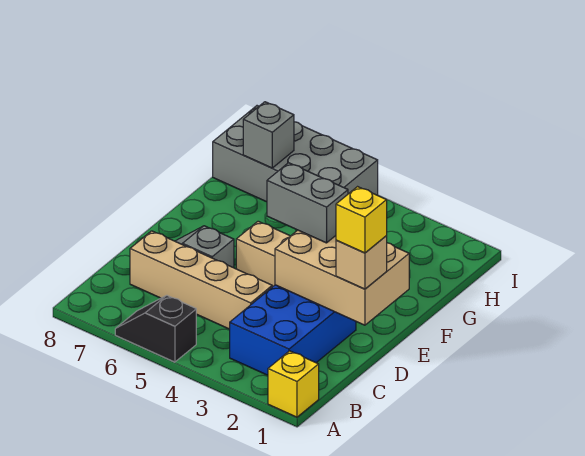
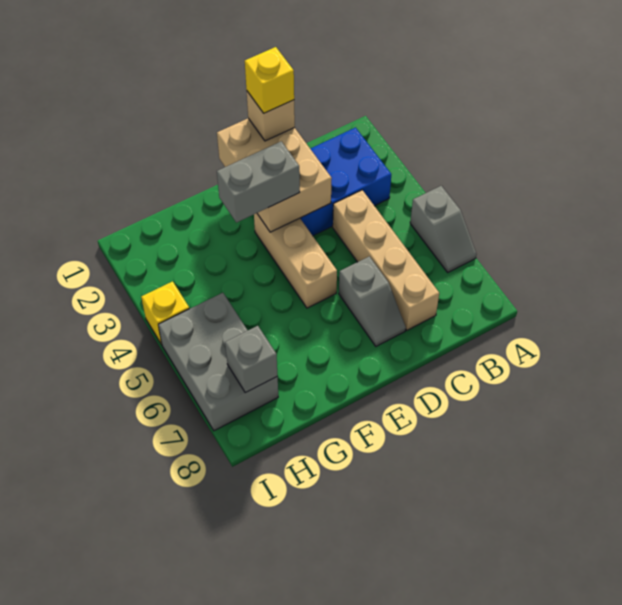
yellow 1x1 brick [268,351,319,417] -> yellow 1x1 brick moved to [141,281,189,345]
black 1x2 slope [115,295,196,362] -> grey 1x2 slope [410,186,476,272]
grey 1x2 brick [267,163,348,243] -> grey 1x2 brick turned to [217,141,300,223]
grey 2x4 brick [213,106,378,202] -> grey 2x3 brick [158,293,278,431]

